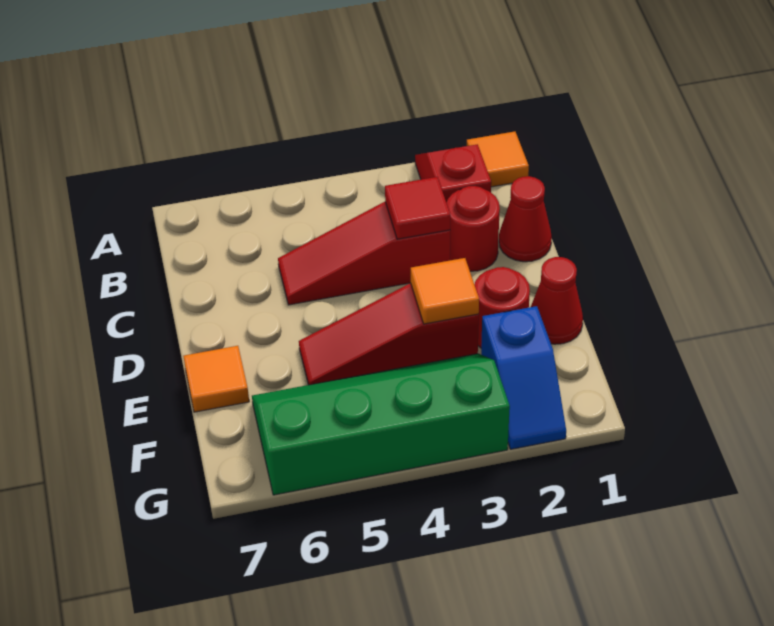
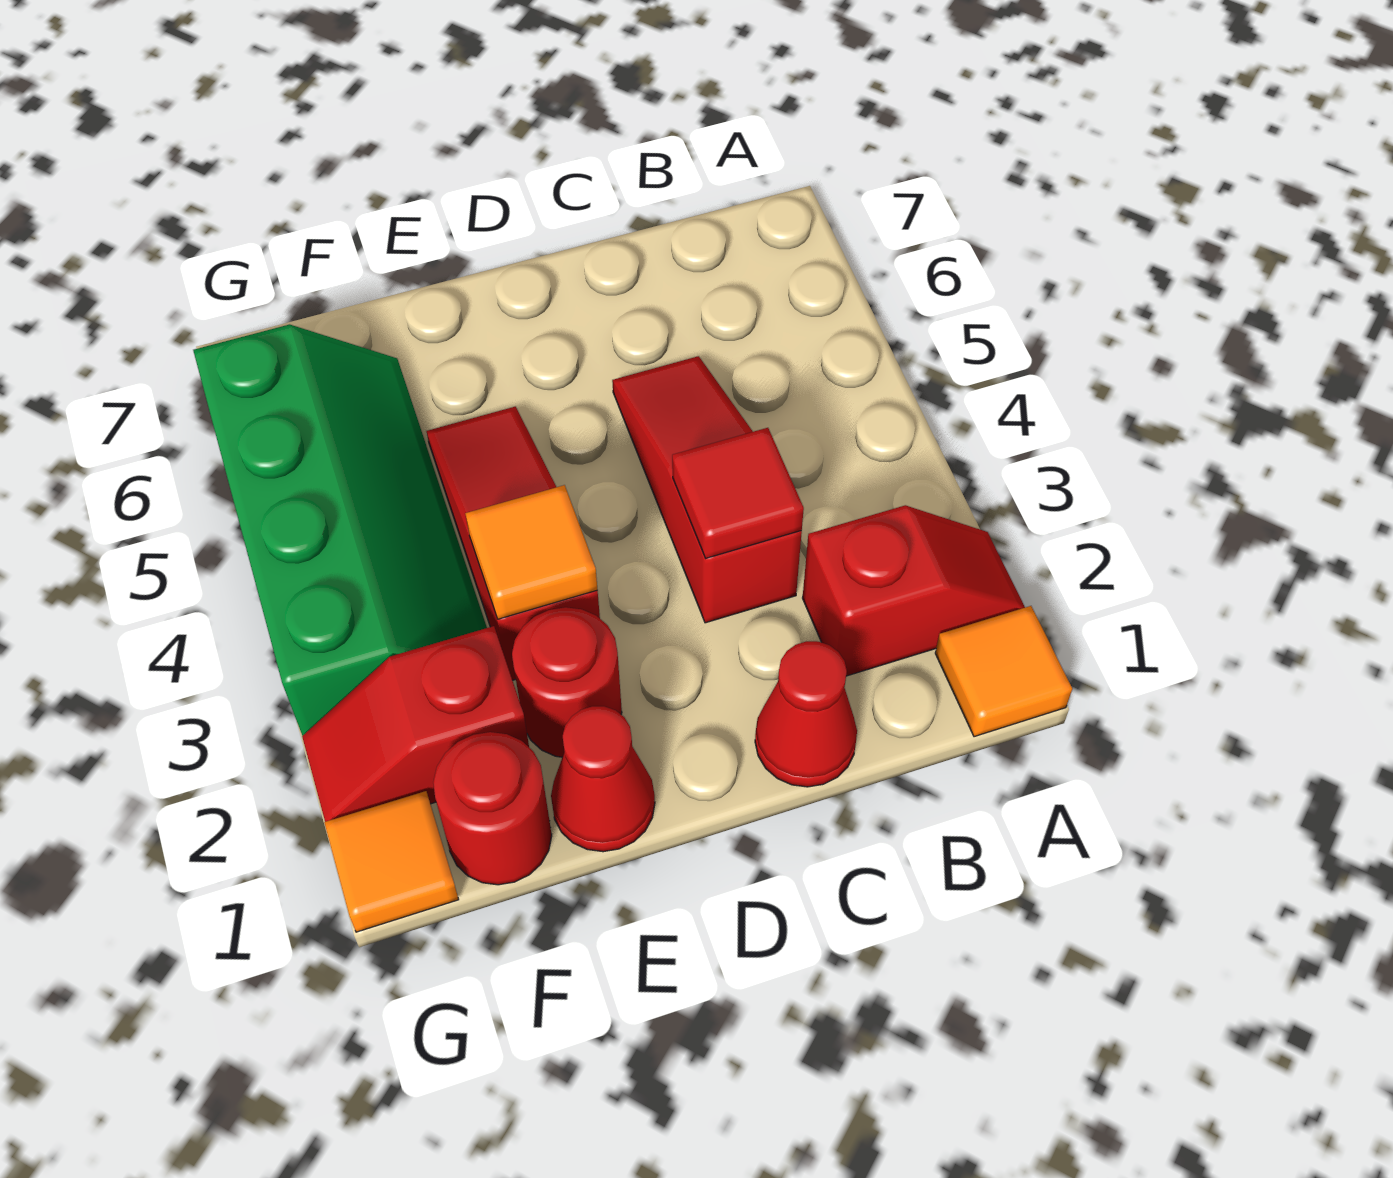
red 1x1 round brick [446,186,500,271] -> red 1x1 round brick moved to [433,732,552,885]
orange 1x1 tile [183,346,249,412] -> orange 1x1 tile moved to [324,791,459,932]
blue 1x2 slope [481,306,566,449] -> red 1x2 slope [302,626,529,822]

